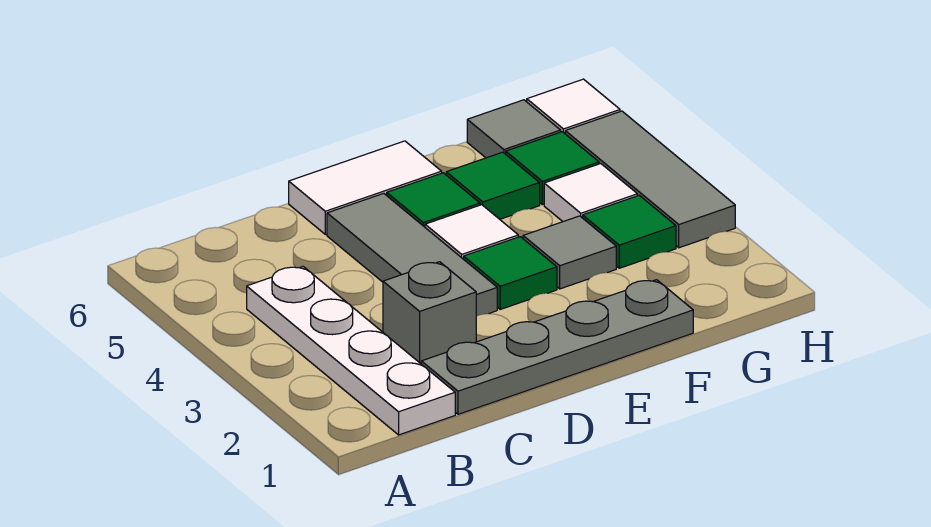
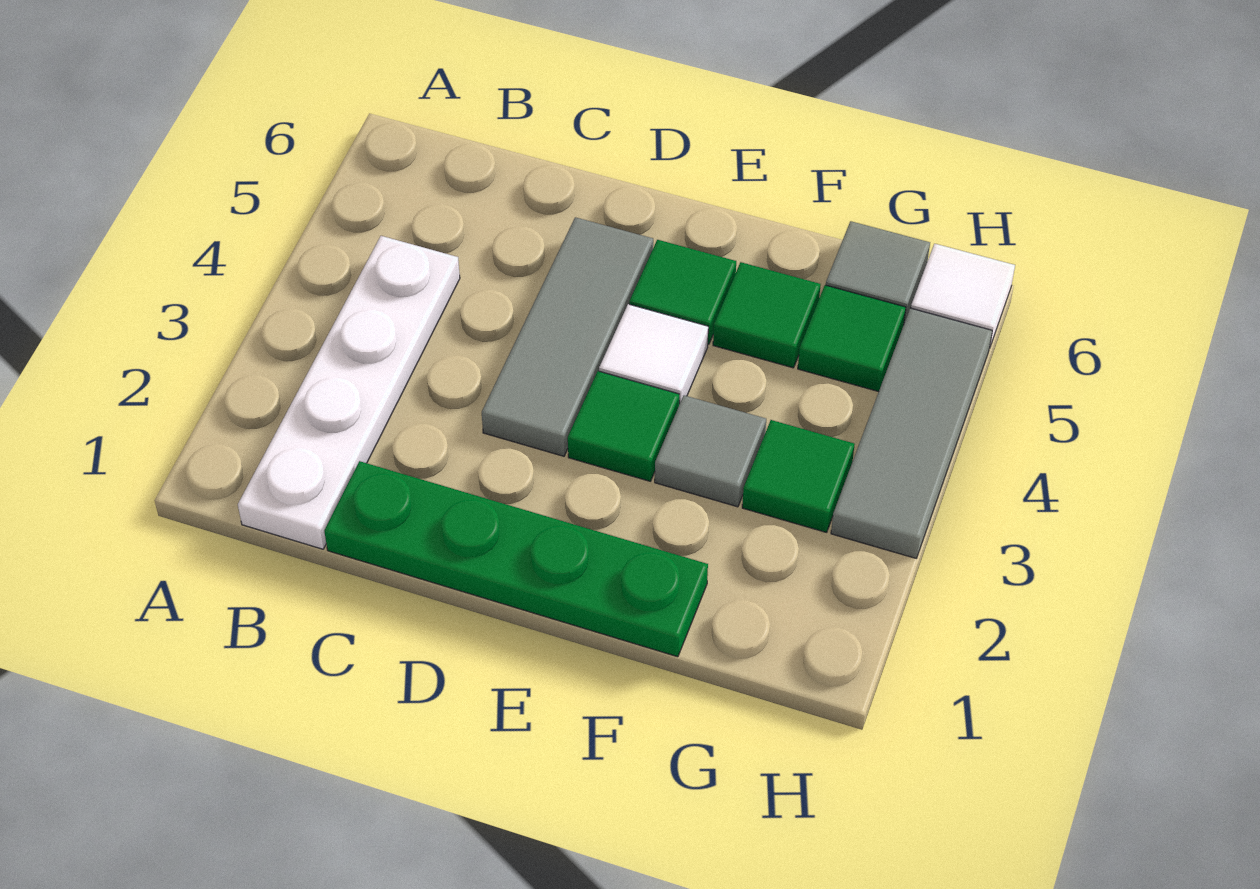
grey 1x4 plate [421,280,693,414] -> green 1x4 plate [324,461,708,657]
grey 1x1 brick [383,262,476,364] -> none
white 1x2 tile [289,141,442,234] -> none
white 1x1 tile [544,164,637,222] -> none

